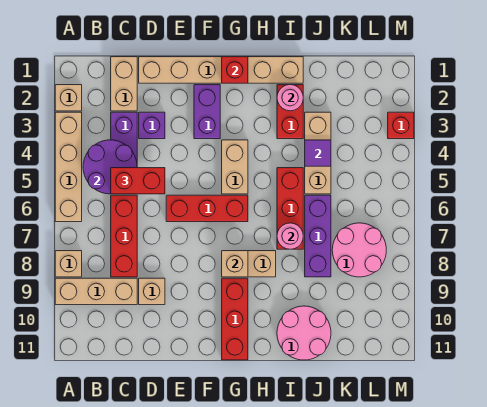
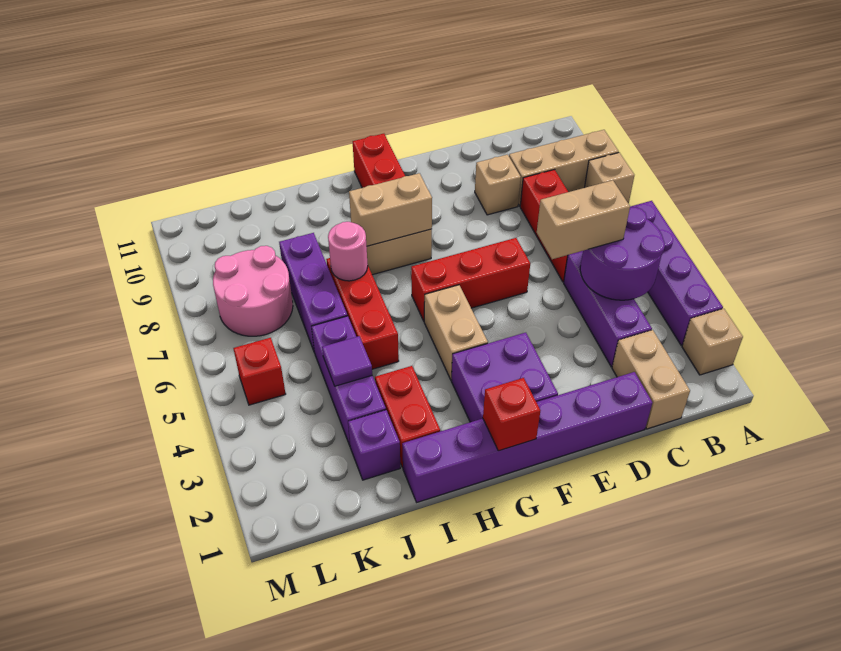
tan 1x4 brick [55,112,82,222] -> purple 1x4 brick [630,201,723,345]
red 1x2 brick [111,168,165,194] -> tan 1x2 brick [537,180,630,259]
tan 1x6 brick [139,57,303,83] -> purple 1x6 brick [402,372,652,502]
purple 1x1 brick [139,112,165,139] -> purple 1x1 brick moved to [348,410,400,480]
purple 1x2 brick [194,85,220,139] -> purple 2x2 brick [451,333,558,422]
tan 1x1 brick [222,251,248,277] -> tan 1x2 brick [349,173,432,246]
pink 1x1 round brick [277,85,303,111] -> none
pink 2x2 round brick [277,306,331,360] -> none
tan 1x3 brick [305,112,331,194] -> purple 1x3 brick [312,316,386,445]
red 1x1 brick [388,112,414,139] -> red 1x1 brick moved to [233,338,286,405]

